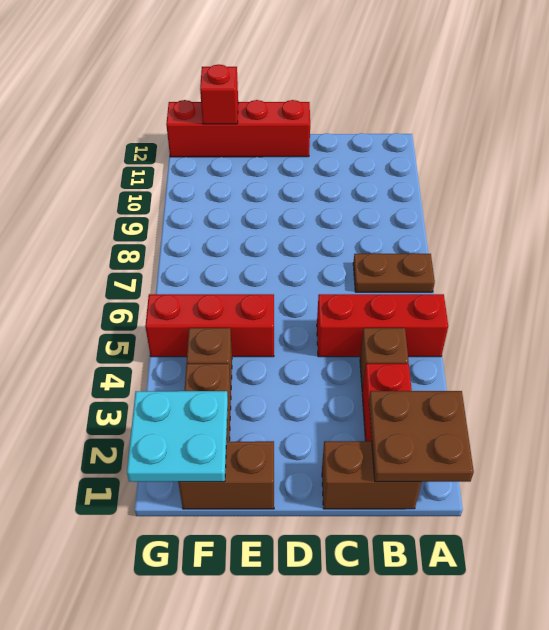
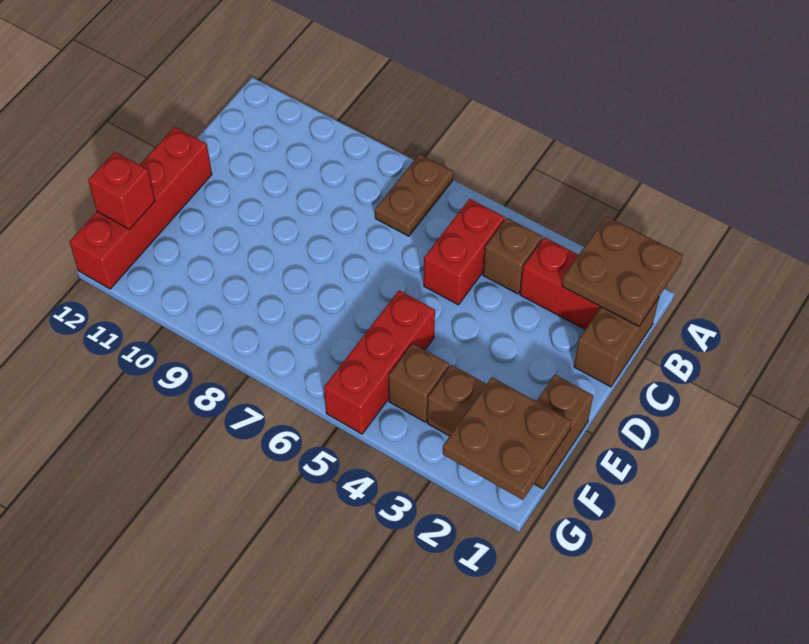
red 1x3 brick [317,294,448,357] -> red 1x2 brick [424,199,505,305]
cyan 2x2 plate [127,391,228,482] -> brown 2x2 plate [443,377,572,500]

